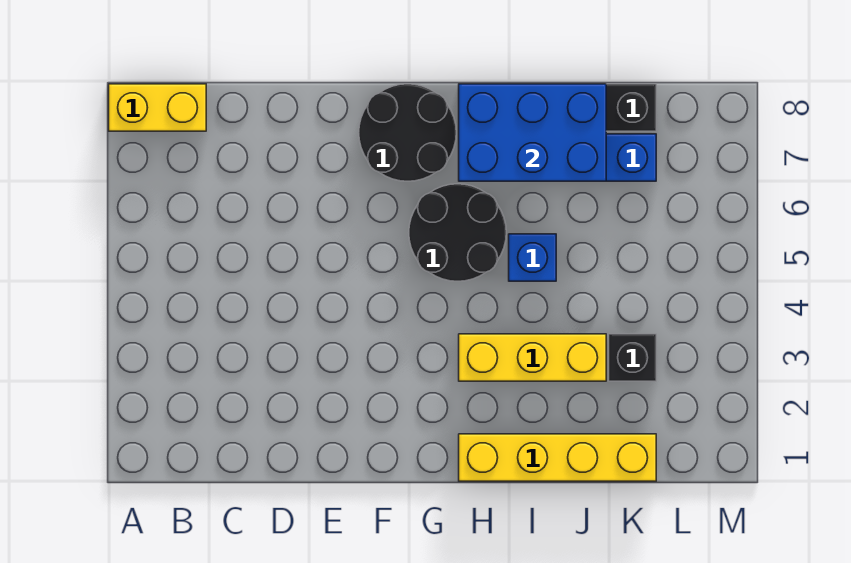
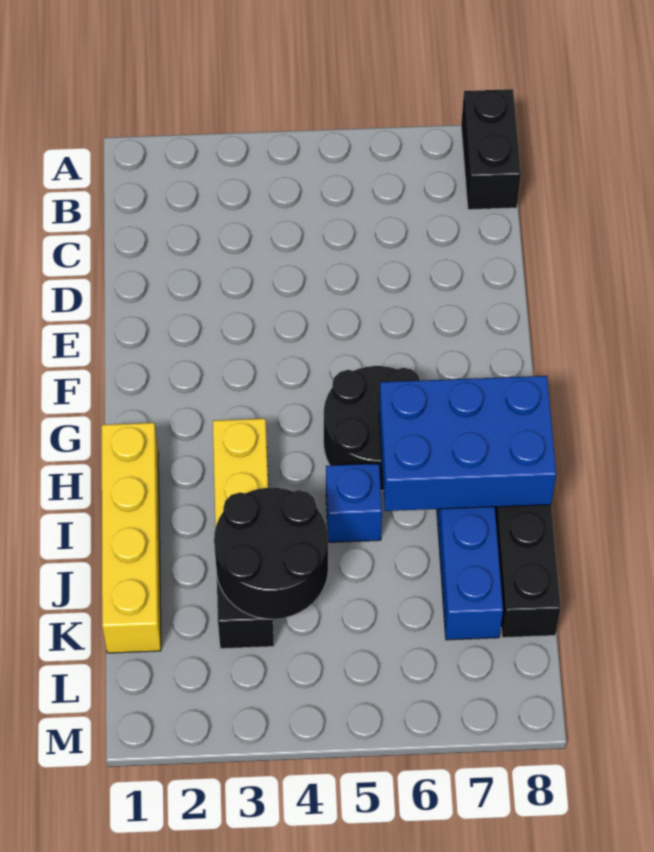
yellow 1x2 brick [109,84,206,131] -> black 1x2 brick [461,89,521,210]
black 2x2 round brick [359,84,456,181] -> black 2x2 round brick moved to [214,488,328,619]
blue 2x3 brick [459,84,606,181] -> blue 2x3 brick turned to [379,376,556,511]

